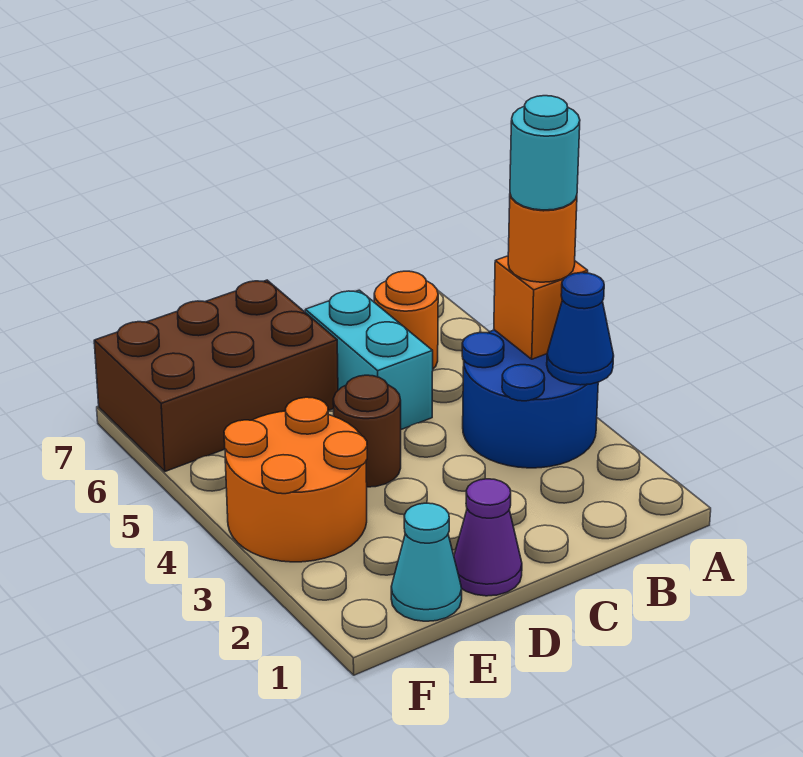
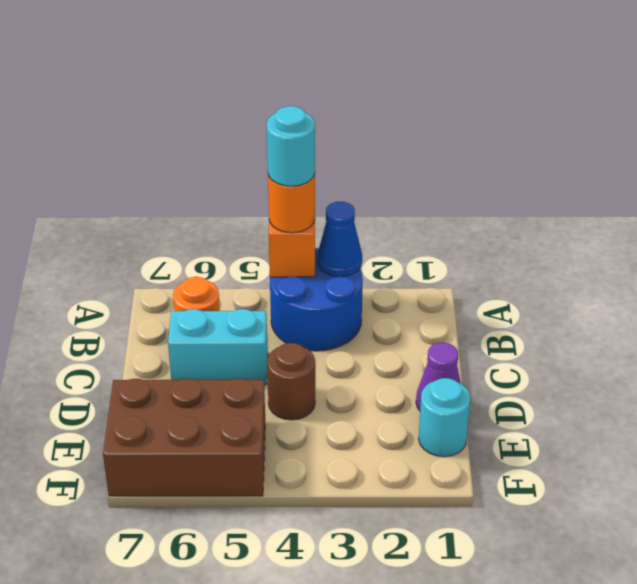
brown 2x3 brick [94,280,338,471] -> brown 2x3 brick turned to [103,378,265,496]
cyan 1x1 cone [391,503,462,621] -> cyan 1x1 round brick [419,378,470,457]
orange 2x2 round brick [224,397,367,562] -> none

